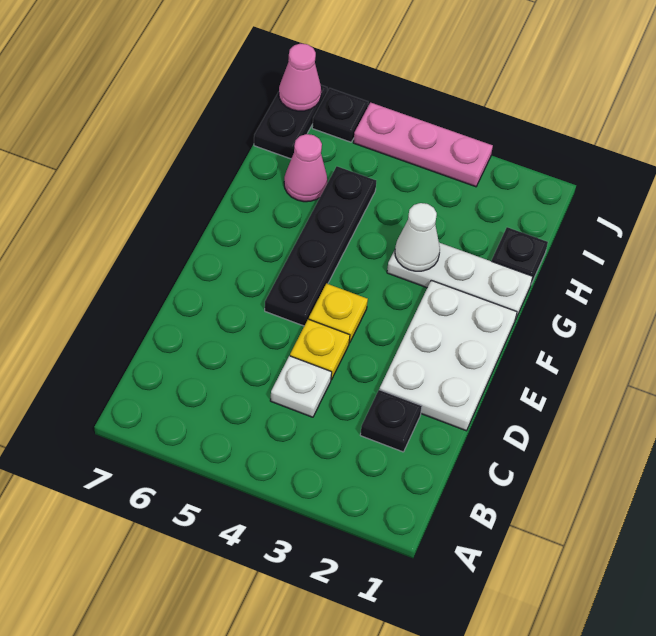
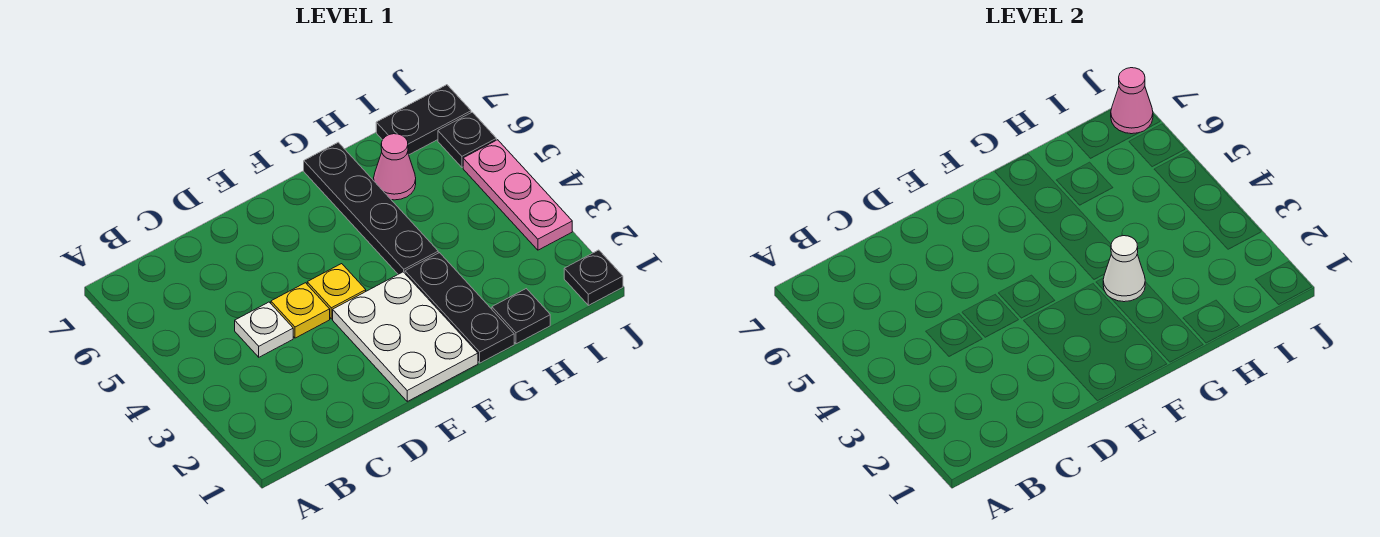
black 1x1 plate [360,390,422,452] -> black 1x1 plate moved to [564,250,623,305]
white 2x3 plate [379,280,517,431] -> white 2x3 plate turned to [333,272,478,401]
black 1x4 plate [265,166,376,326] -> black 1x4 plate turned to [304,142,438,274]
white 1x3 plate [387,243,533,320] -> black 1x3 plate [405,253,514,363]

